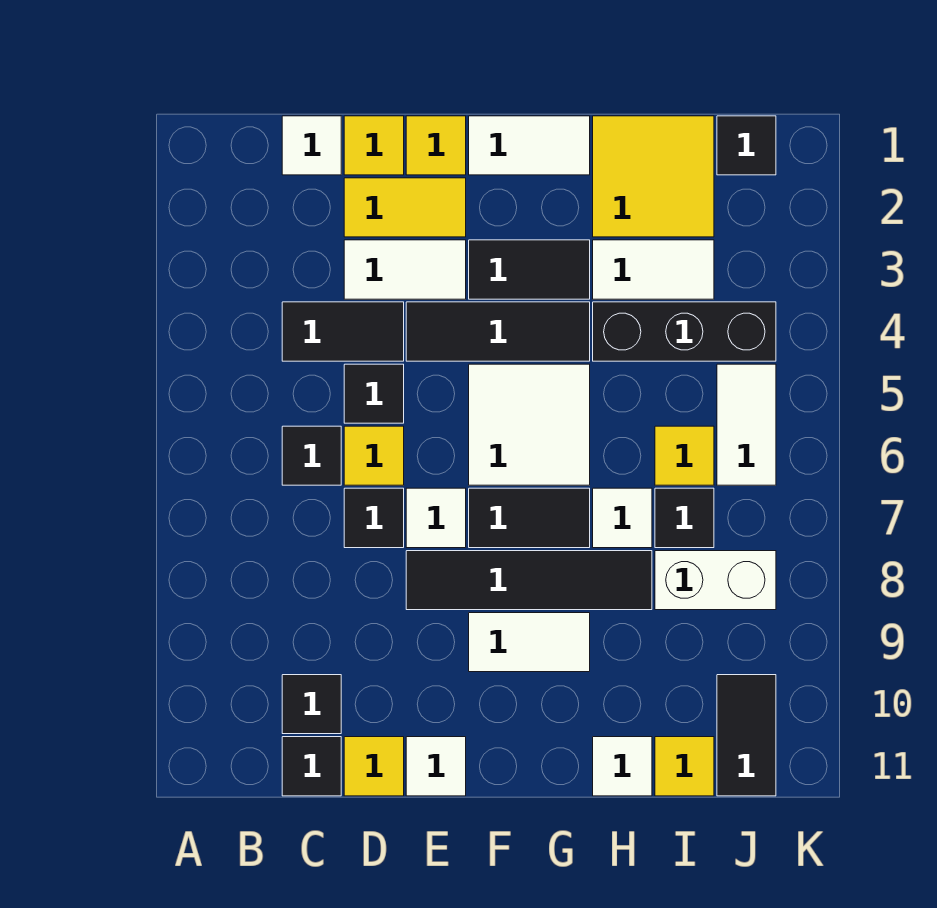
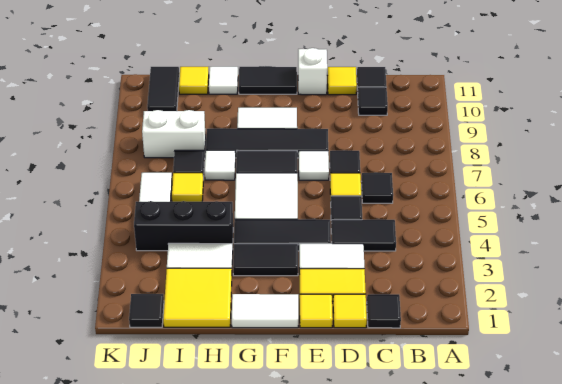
white 1x1 tile [282,116,341,175] -> black 1x1 tile [367,294,401,328]
white 1x1 tile [406,737,466,796] -> white 1x1 brick [298,48,327,95]
none -> black 1x2 tile [239,67,297,94]

